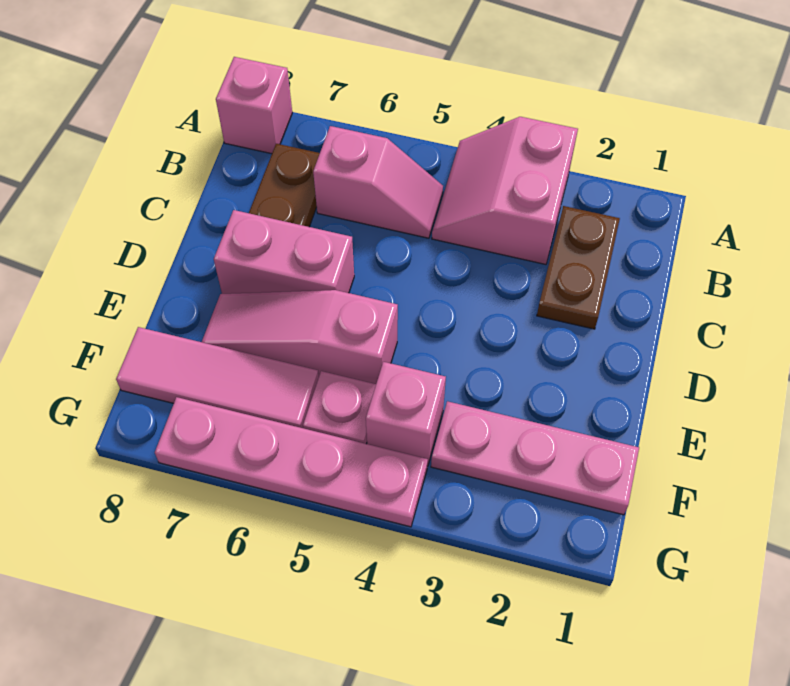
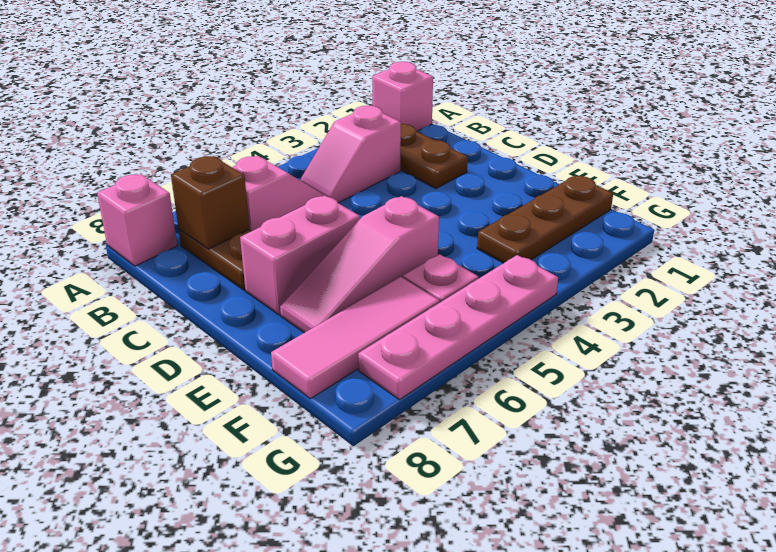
pink 2x2 slope [432,117,578,264] -> pink 1x2 slope [300,106,401,203]
none -> brown 1x1 brick [171,156,250,249]
pink 1x3 plate [431,401,639,515] -> brown 1x3 plate [477,176,613,263]
pink 1x1 brick [366,362,446,466] -> pink 1x1 brick moved to [372,62,433,131]

